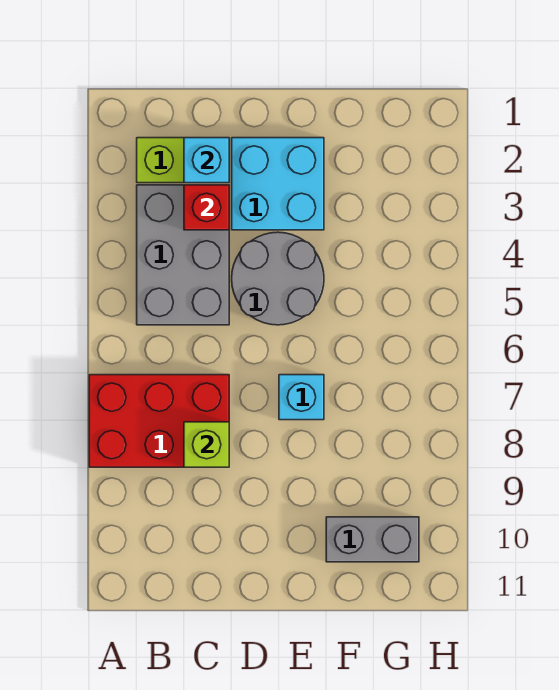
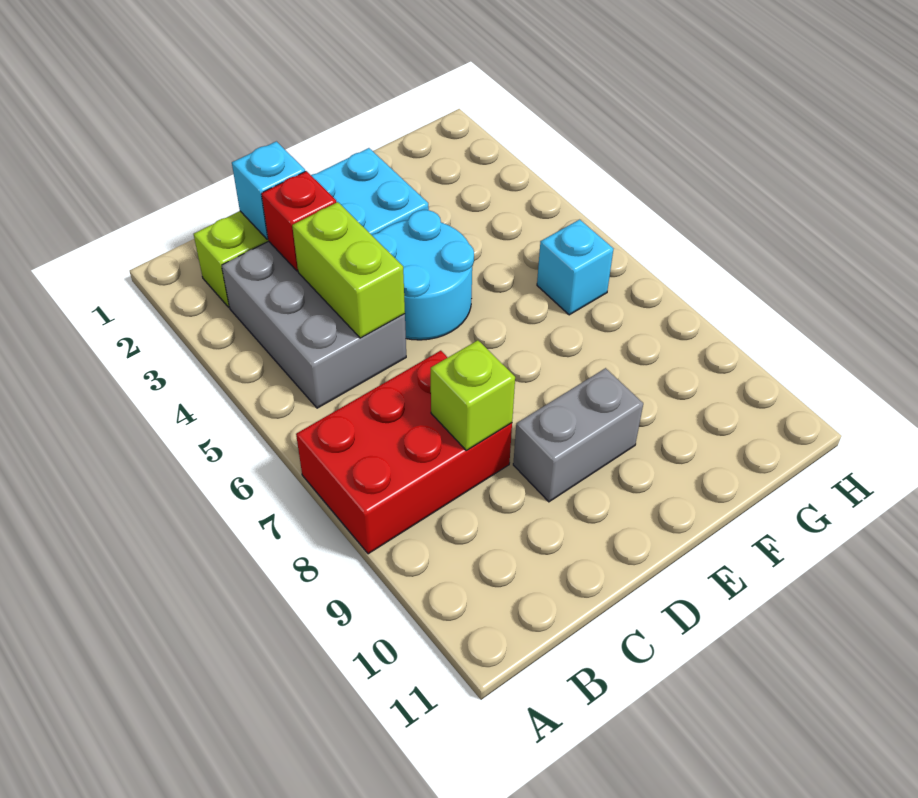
none -> lime 1x2 brick [292,202,405,338]
grey 2x2 round brick [232,232,324,325] -> cyan 2x2 round brick [372,210,474,340]
cyan 1x1 brick [279,375,324,420] -> cyan 1x1 brick moved to [537,220,613,315]
grey 1x2 brick [326,517,419,562] -> grey 1x2 brick moved to [513,368,643,502]

